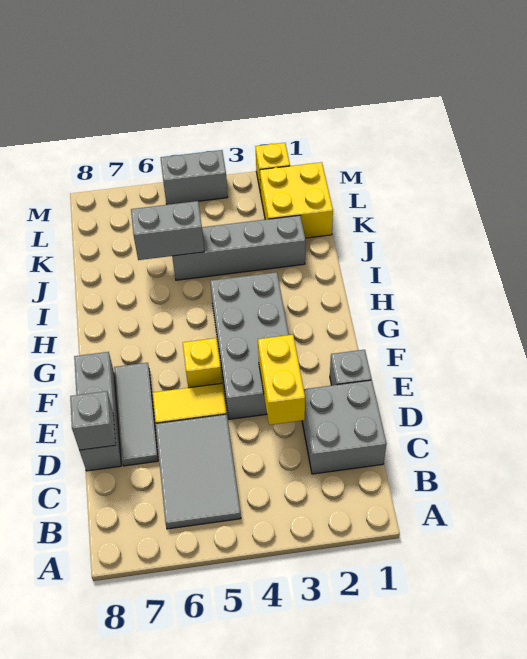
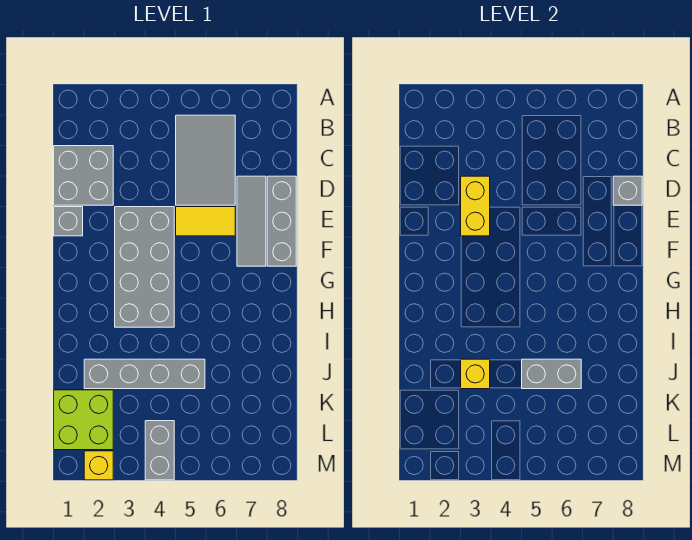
yellow 1x1 brick [183,338,222,388] -> yellow 1x1 brick moved to [461,359,490,389]
yellow 2x2 brick [260,162,333,238] -> lime 2x2 brick [54,390,113,450]
grey 1x2 brick [161,150,228,205] -> grey 1x2 brick turned to [145,421,174,480]

